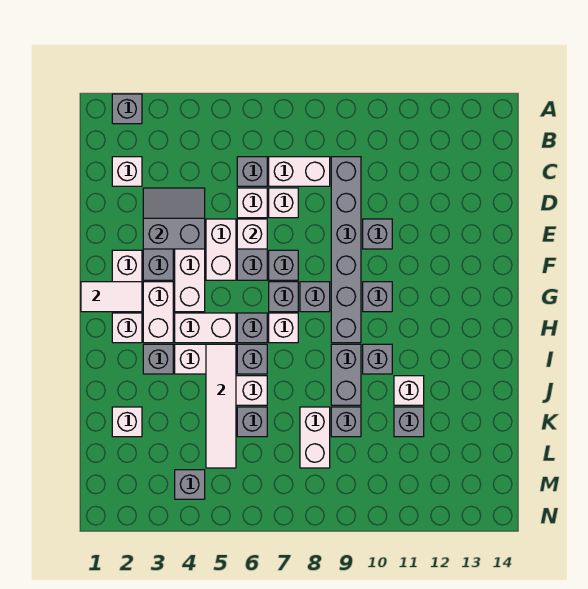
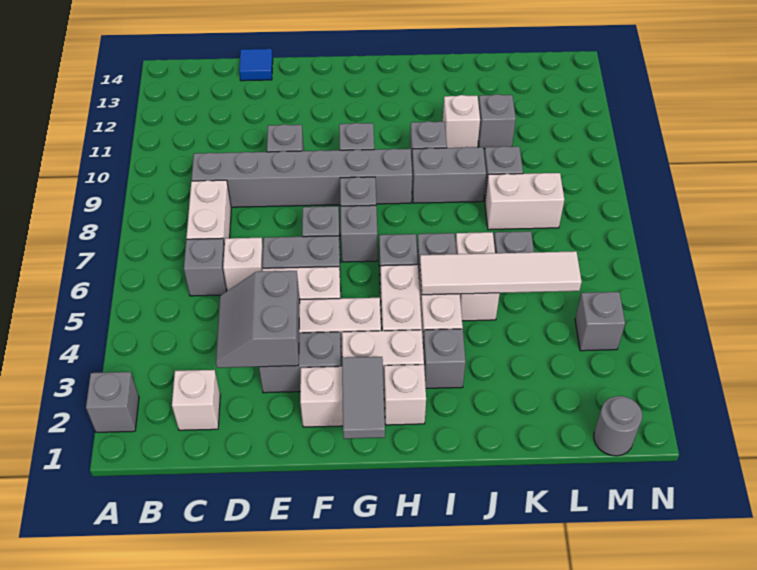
white 1x1 brick [269,188,298,218] -> none
none -> blue 1x1 tile [239,49,273,81]
white 1x1 brick [237,219,267,249] -> none
white 1x2 tile [81,282,142,312] -> grey 1x2 tile [342,357,385,439]
white 1x1 brick [269,313,298,343] -> none
white 1x1 brick [112,407,142,437] -> none
none -> grey 1x1 round brick [594,396,642,456]

